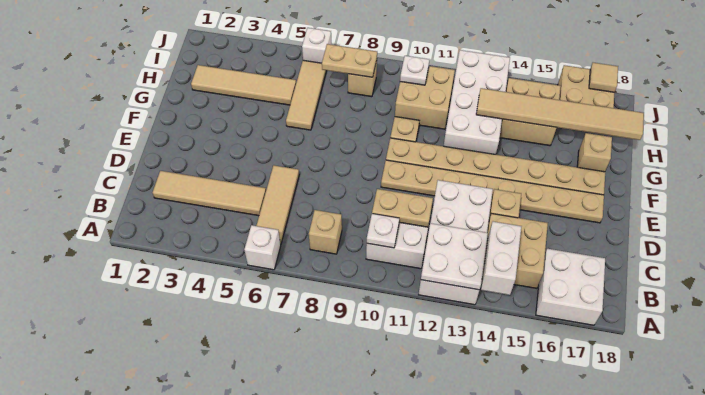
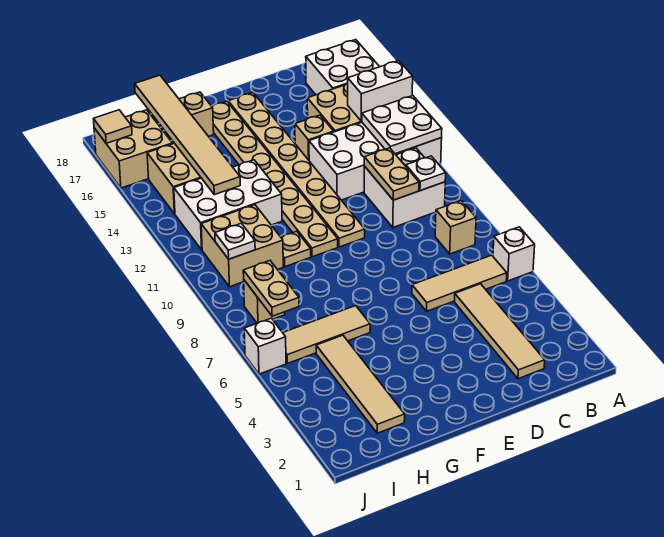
white 2x4 brick [444,50,510,154] -> white 2x3 brick [174,160,282,250]

